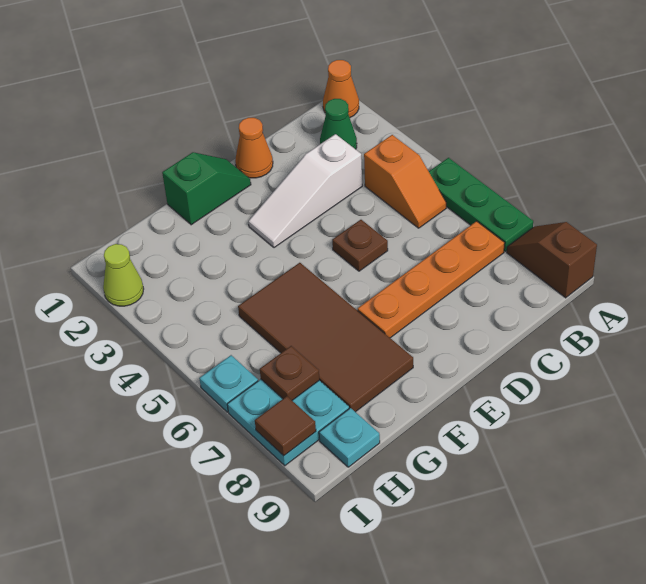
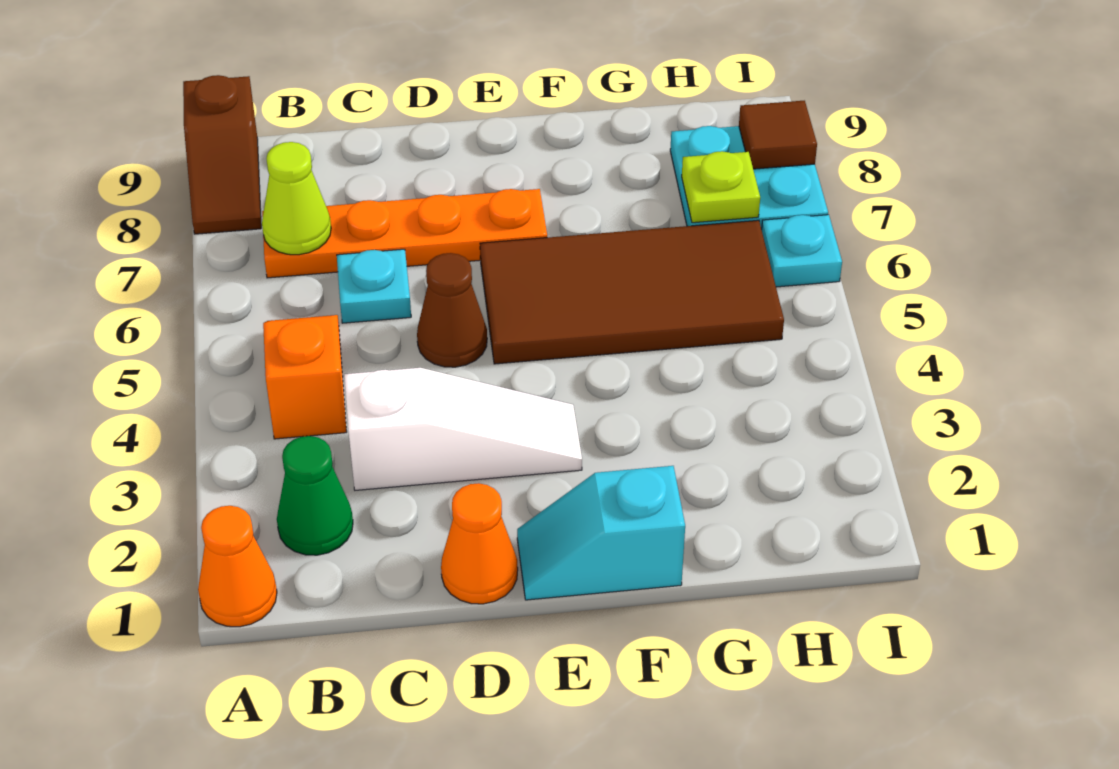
green 1x3 plate [429,158,533,251] -> none
brown 1x1 plate [332,220,388,271] -> brown 1x1 cone [417,253,487,367]
green 1x2 slope [162,152,251,225] -> cyan 1x2 slope [517,466,685,600]
brown 2x4 tile [238,263,413,412] -> brown 2x4 tile turned to [480,220,784,364]
brown 1x1 plate [260,346,320,400] -> lime 1x1 plate [682,151,760,223]
cyan 1x1 plate [319,408,380,467] -> cyan 1x1 plate moved to [337,249,411,323]
lime 1x1 cone [103,244,144,306] -> lime 1x1 cone moved to [262,142,331,255]

